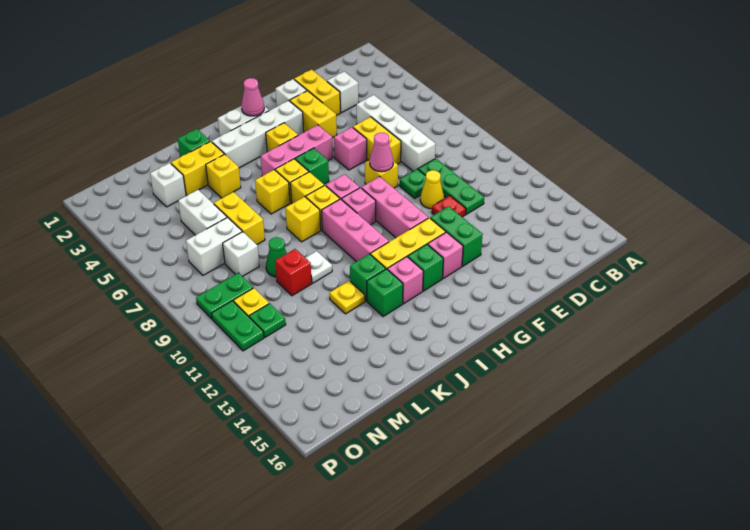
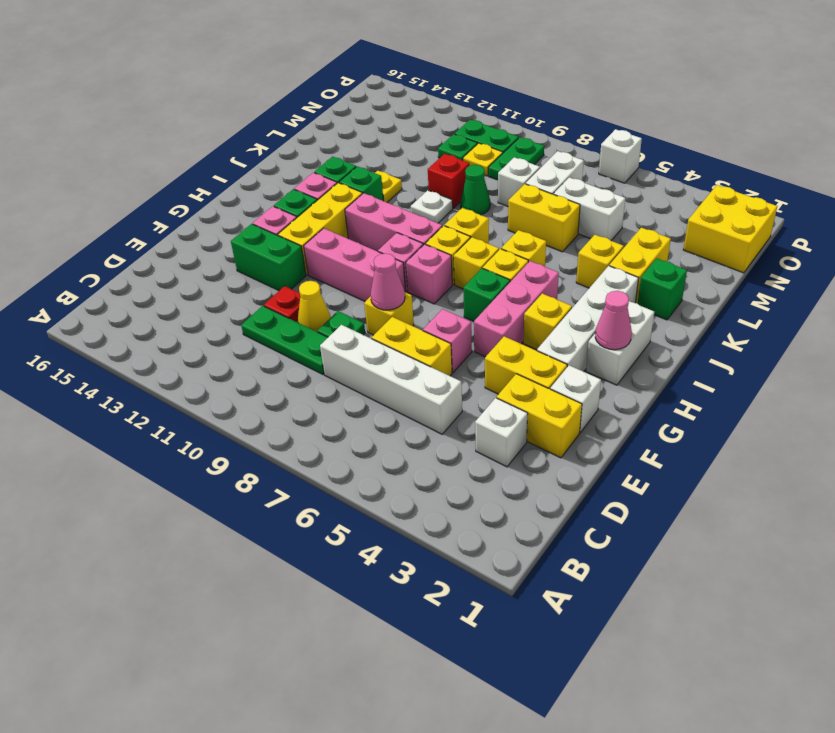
white 1x1 brick [150,163,186,207] -> white 1x1 brick moved to [599,129,642,183]
none -> yellow 2x2 brick [683,185,777,273]

